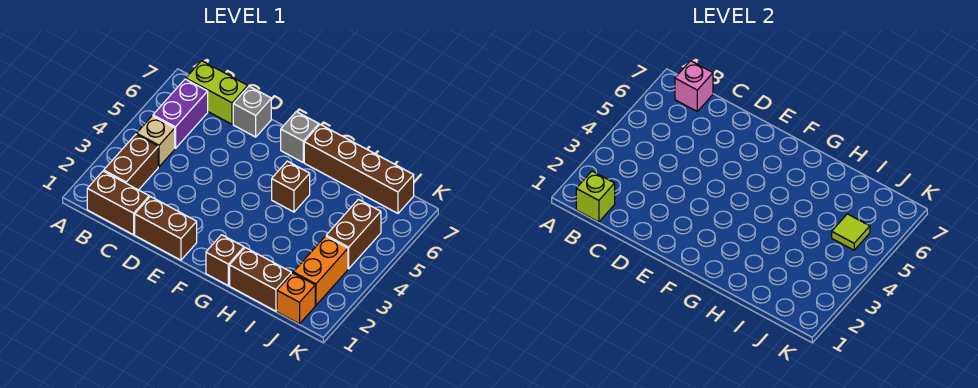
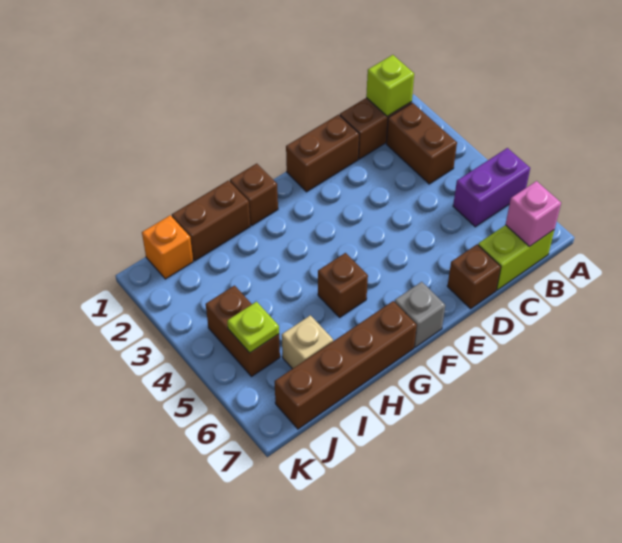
tan 1x1 brick [137,116,175,167] -> tan 1x1 brick moved to [282,315,333,369]
purple 1x2 brick [153,79,208,148] -> purple 1x2 brick turned to [453,148,530,227]
grey 1x1 brick [233,86,271,137] -> brown 1x1 brick [447,244,501,309]
orange 1x2 brick [293,236,348,305] -> none
lime 1x1 tile [832,214,870,250] -> lime 1x1 plate [227,302,279,353]

